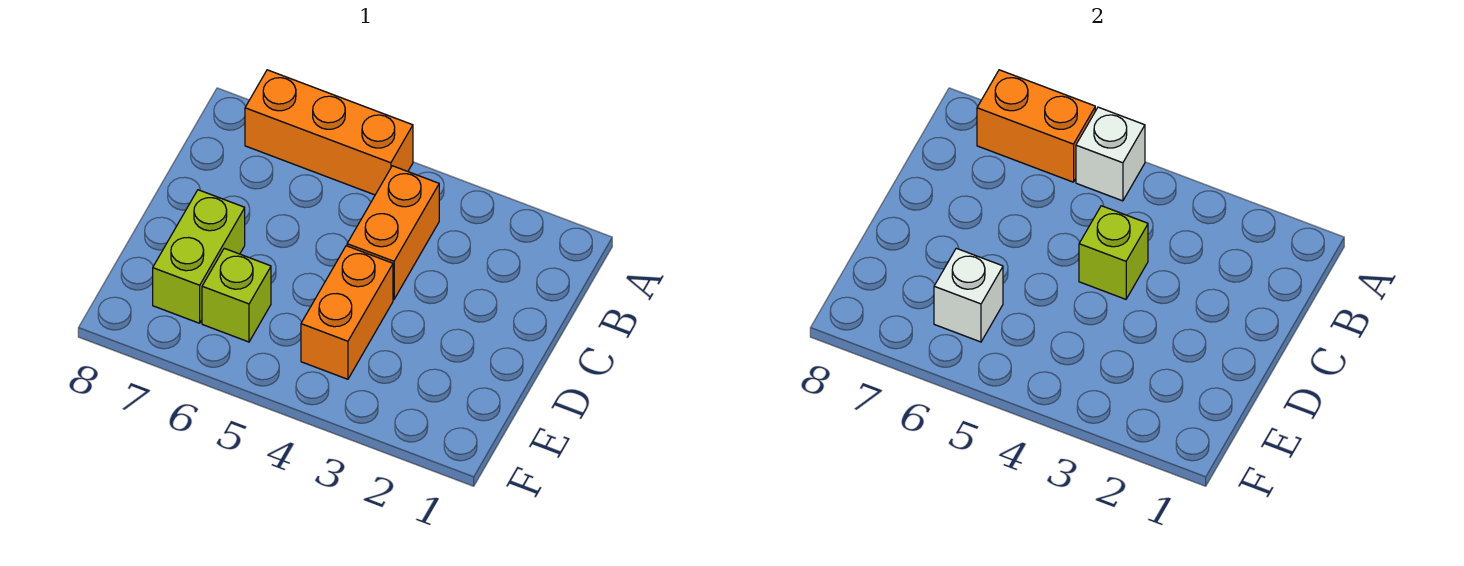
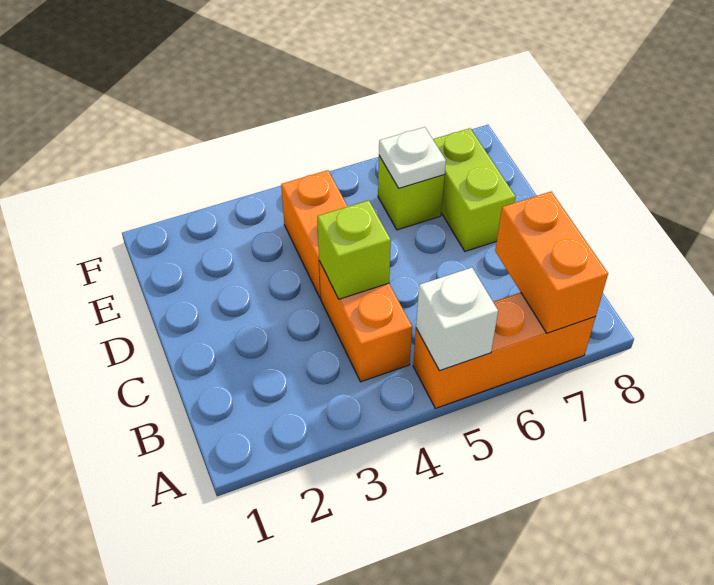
orange 1x2 brick [977,70,1095,182] -> orange 1x2 brick turned to [495,192,608,333]
white 1x1 brick [934,248,1003,342] -> white 1x1 plate [379,127,446,188]

